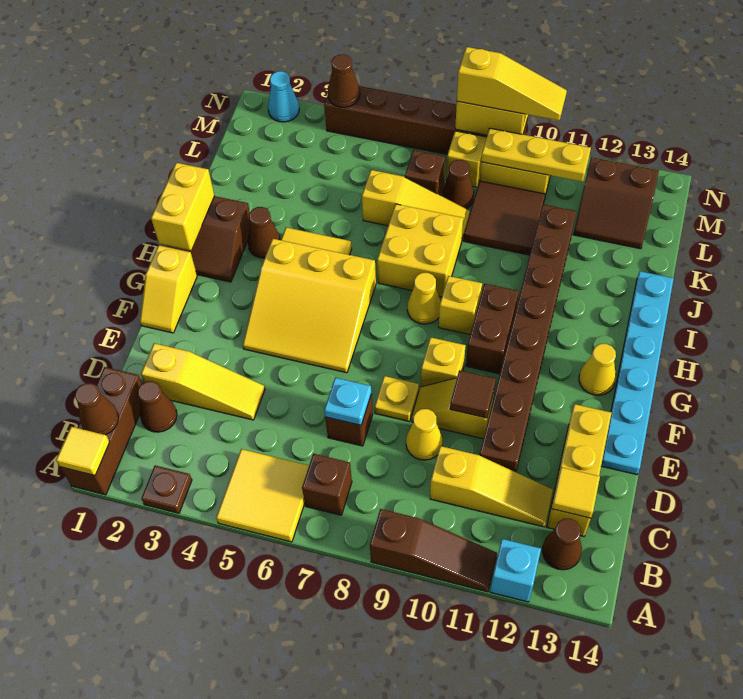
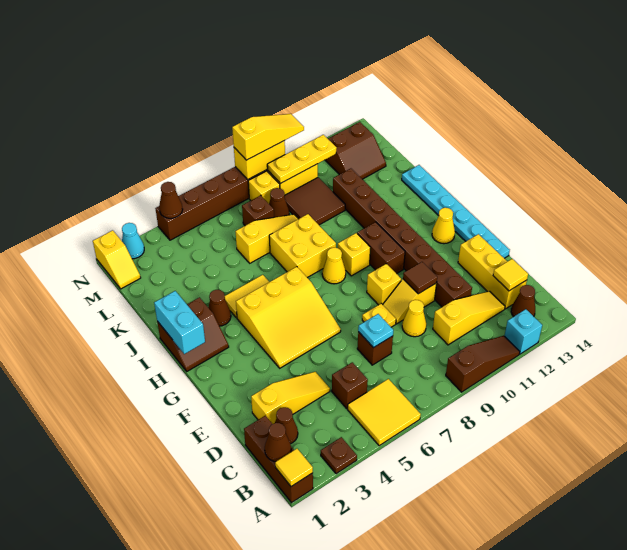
brown 1x1 brick [302,454,352,515] -> brown 1x1 brick moved to [332,362,368,408]
yellow 1x2 slope [140,245,197,333] -> yellow 1x2 slope moved to [93,230,141,289]
yellow 1x2 brick [151,163,214,250] -> cyan 1x2 brick [154,291,205,354]

